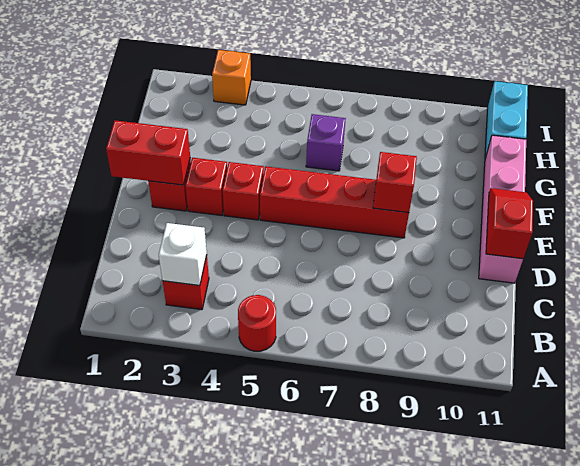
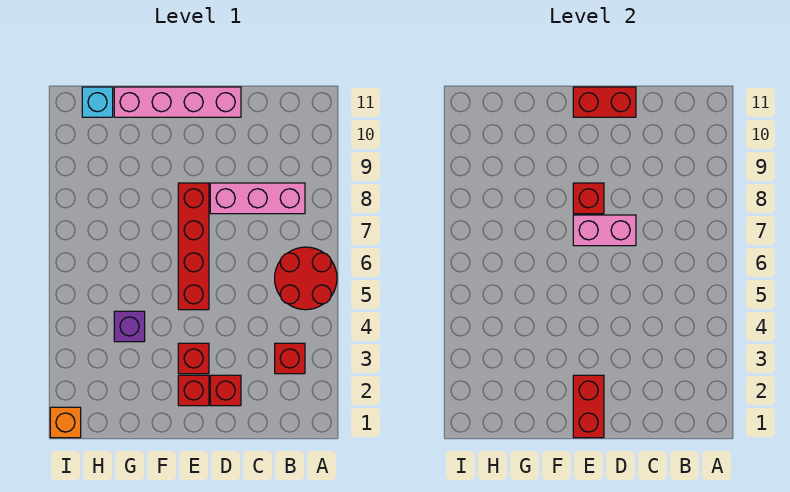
red 1x1 round brick [238,295,276,351] -> red 2x2 round brick [275,247,337,310]
white 1x1 brick [159,223,207,286] -> none
none -> pink 1x3 brick [210,183,305,214]
none -> pink 1x2 brick [573,215,636,246]
red 1x2 slope [486,188,533,259] -> red 1x2 brick [573,87,636,117]
red 1x1 brick [223,162,264,220] -> red 1x1 brick moved to [210,375,241,406]
purple 1x1 brick [306,114,346,171] -> purple 1x1 brick moved to [114,311,145,342]
cyan 1x2 brick [485,81,528,158] -> cyan 1x1 brick [82,87,113,117]
orange 1x1 brick [212,50,251,105] -> orange 1x1 brick moved to [50,407,81,438]

